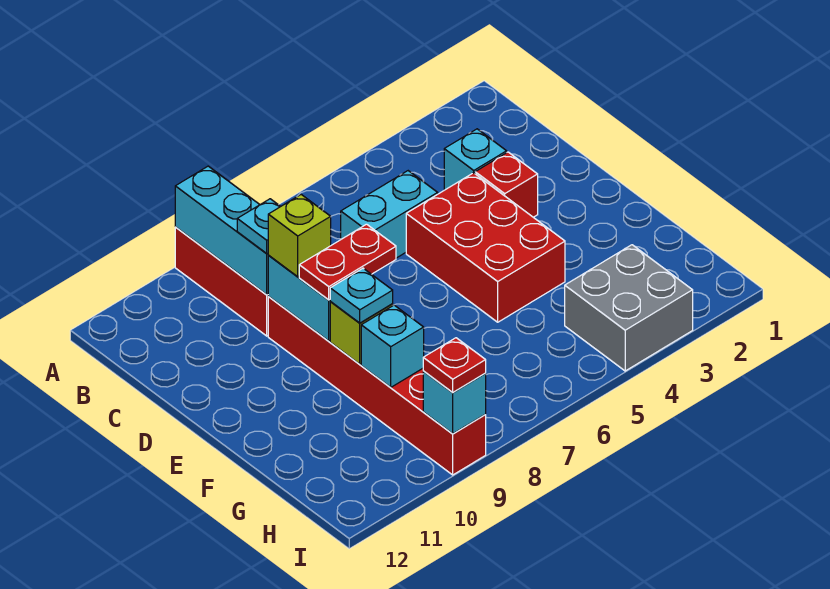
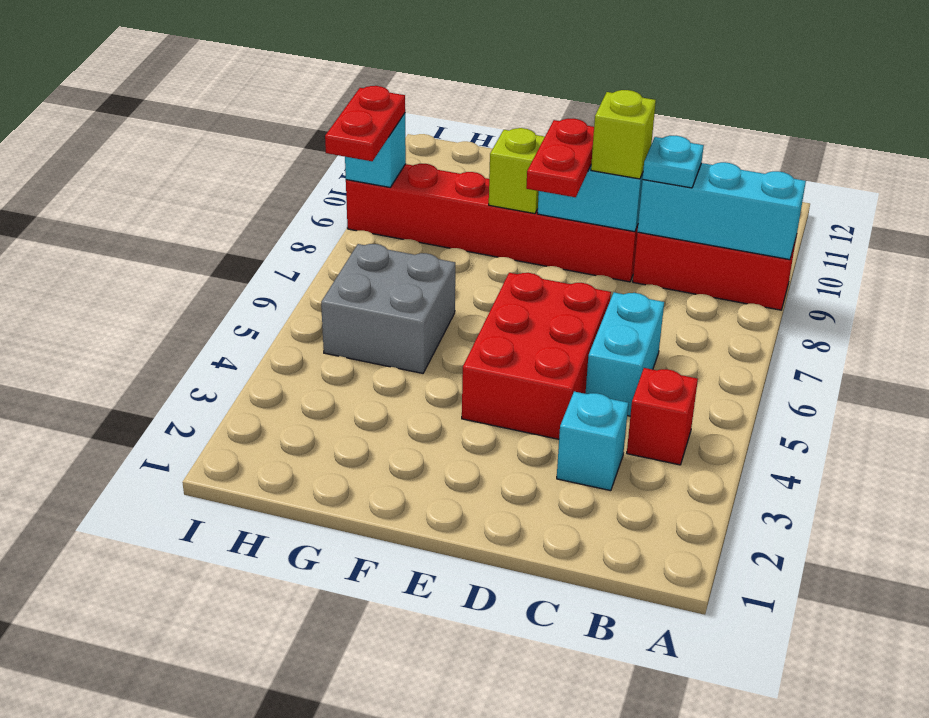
red 1x1 brick [475,152,538,217] -> red 1x1 brick moved to [627,368,698,465]
red 2x3 brick [406,173,565,322] -> red 2x3 brick turned to [462,273,611,439]
cyan 1x1 plate [330,268,393,323] -> none
cyan 1x1 brick [361,305,424,387] -> none
grey 2x2 brick [565,245,693,371] -> grey 2x2 brick moved to [321,244,455,373]
red 1x1 plate [423,338,486,393] -> red 1x2 plate [325,86,405,161]

